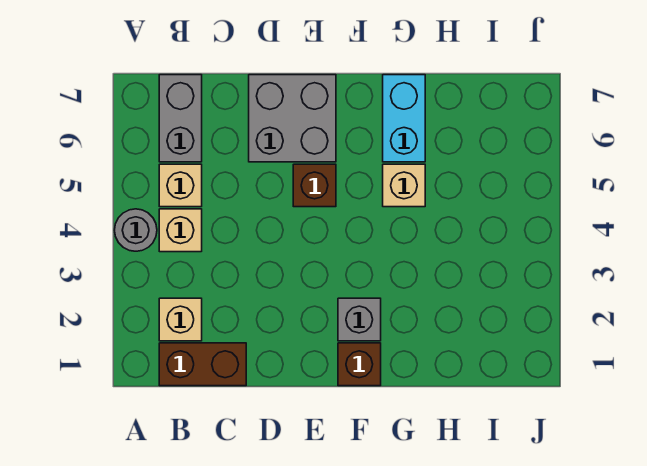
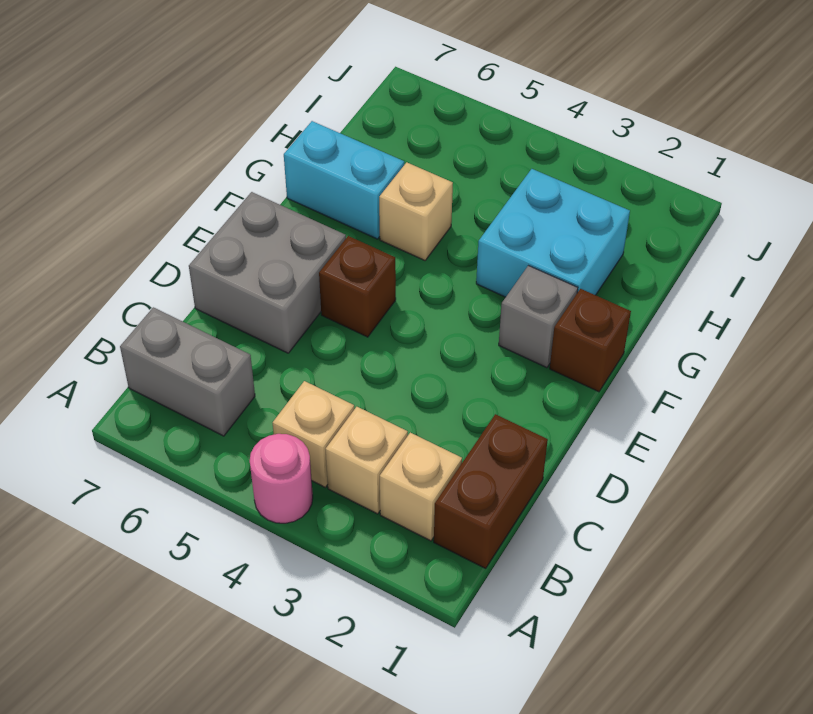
grey 1x1 round brick [115,209,157,251] -> pink 1x1 round brick [250,434,313,523]
tan 1x1 brick [159,164,202,207] -> tan 1x1 brick moved to [326,407,408,514]
none -> cyan 2x2 brick [476,169,630,297]

